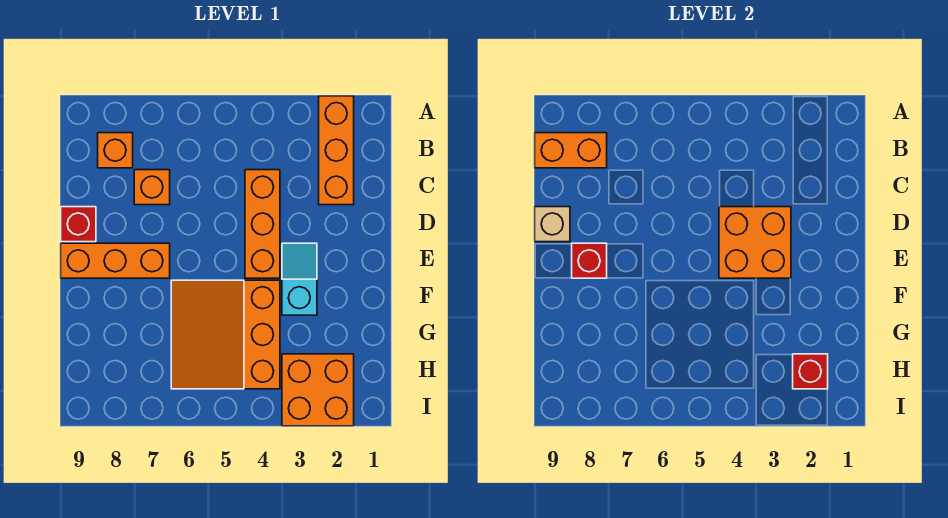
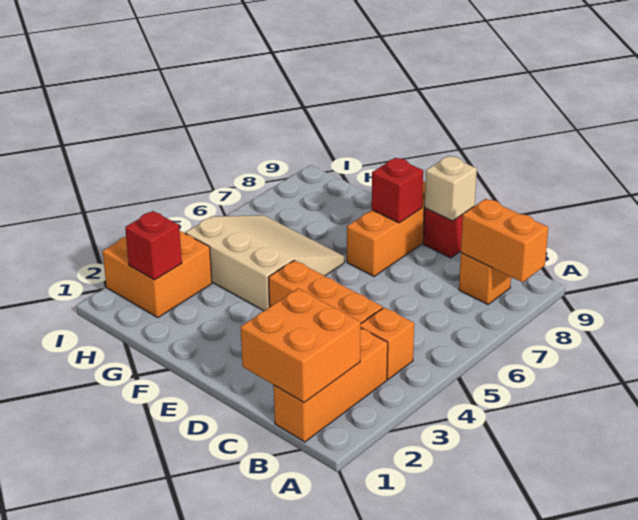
orange 1x3 brick [319,96,354,205] -> orange 1x3 brick turned to [274,328,388,442]
orange 1x2 brick [535,133,607,168] -> orange 1x2 brick turned to [461,199,548,282]
orange 1x1 brick [134,170,170,205] -> orange 1x1 brick moved to [361,307,414,379]
orange 2x2 brick [719,207,791,278] -> orange 2x2 brick moved to [241,289,361,403]
cyan 1x2 slope [282,243,317,315] -> none
orange 3x3 slope [171,280,280,389] -> tan 3x3 slope [185,215,344,311]

